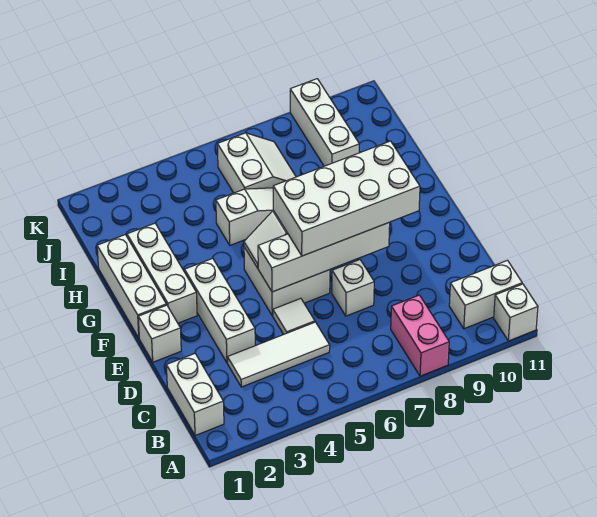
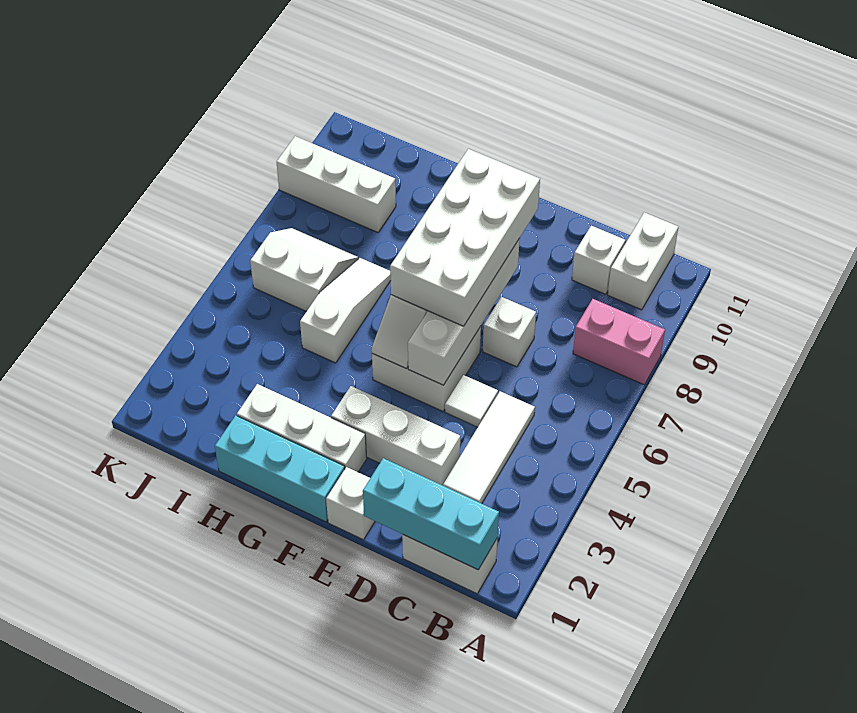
white 1x1 brick [494,284,538,341] -> white 1x1 brick moved to [572,226,625,294]
none -> cyan 1x3 brick [363,458,499,570]
white 1x3 brick [97,235,166,338] -> cyan 1x3 brick [215,416,345,522]

